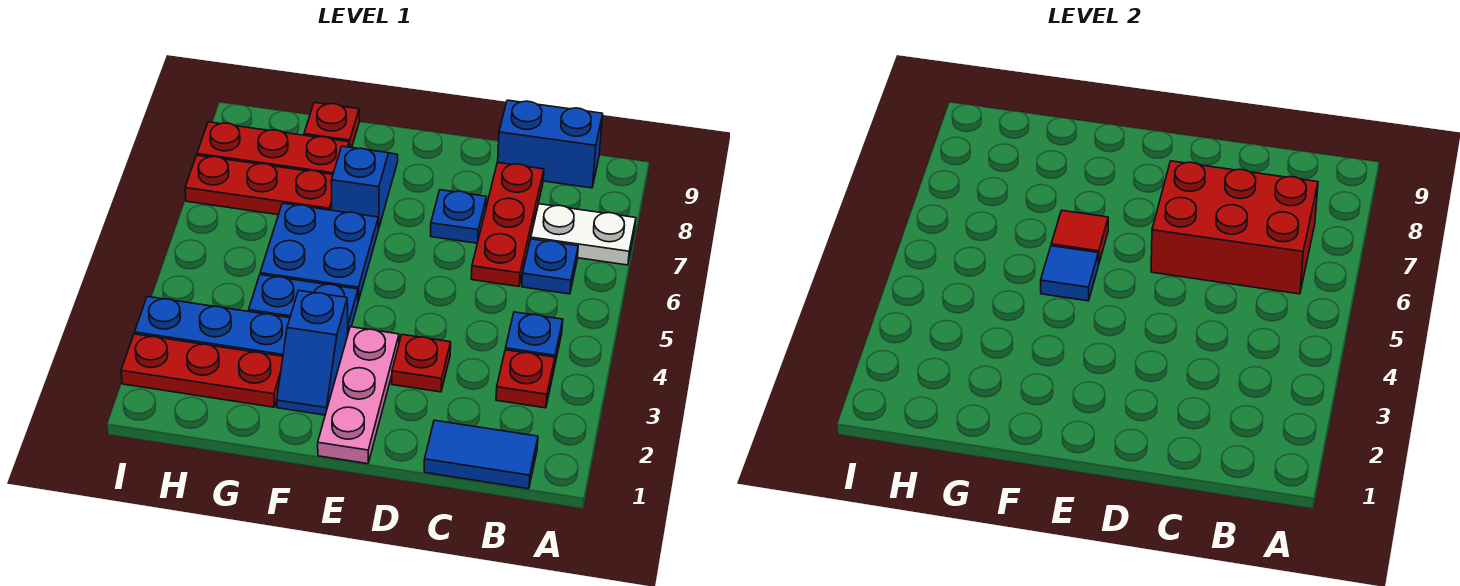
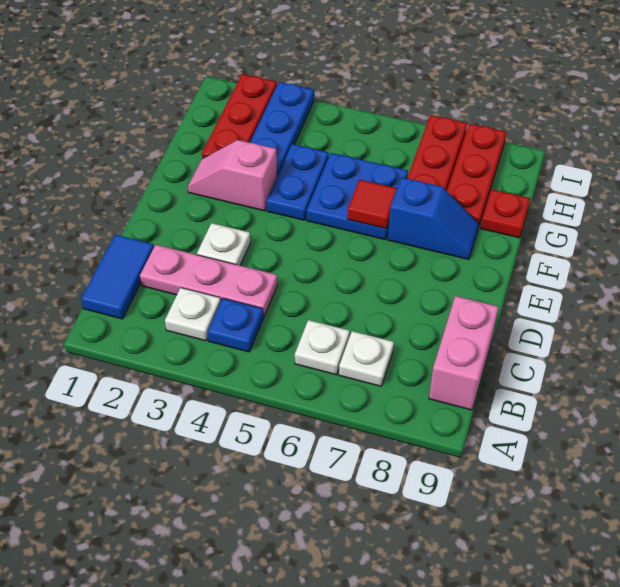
white 1x2 plate [531,204,636,265] -> white 1x1 plate [339,331,394,386]
red 1x1 plate [496,350,555,408] -> white 1x1 plate [165,288,221,341]
blue 1x1 plate [522,239,578,294] -> white 1x1 plate [295,320,350,375]
red 2x3 brick [1151,161,1318,294] -> none
blue 1x2 brick [498,100,603,188] -> pink 1x2 brick [429,296,498,410]
red 1x3 plate [471,163,544,287] -> none
red 1x1 plate [392,335,451,392] -> white 1x1 plate [197,223,250,265]
blue 1x1 plate [431,190,486,243] -> none
pink 1x3 plate [318,327,399,464] -> pink 1x3 plate moved to [140,245,277,317]
blue 1x2 slope [277,290,348,415] -> pink 1x2 slope [188,140,277,211]
blue 1x1 tile [1041,246,1098,301] -> none

